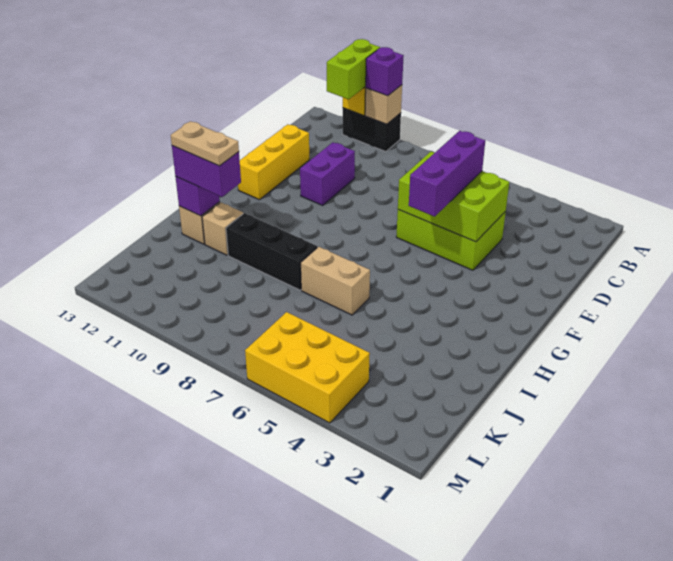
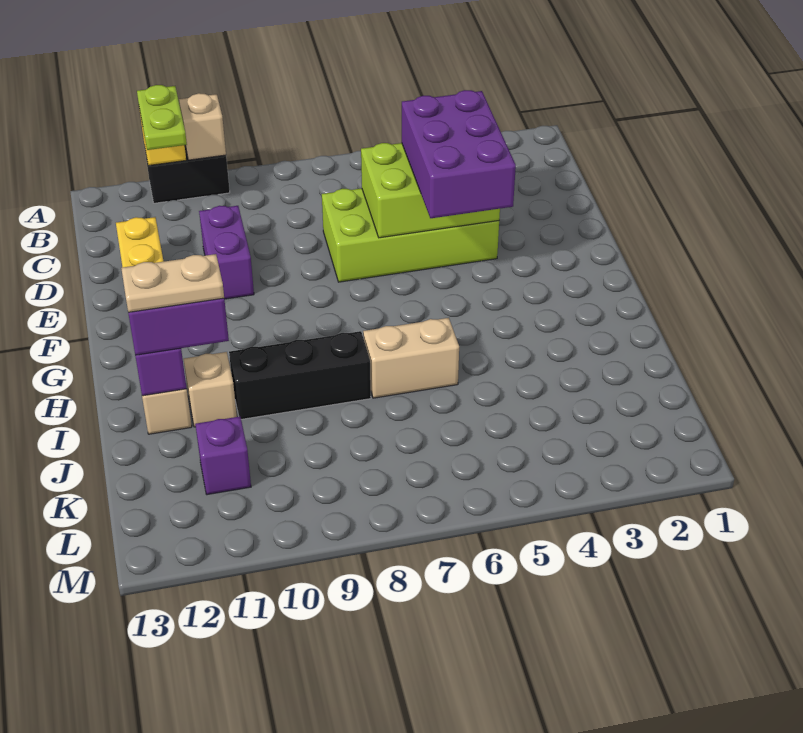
purple 1x1 brick [366,47,404,96] -> purple 1x1 brick moved to [195,417,251,495]
lime 1x2 brick [327,39,380,99] -> lime 1x2 plate [137,85,187,150]
lime 2x3 brick [396,210,506,270] -> lime 2x4 brick [322,188,499,282]
purple 1x3 brick [409,131,485,216] -> purple 2x3 brick [402,90,516,218]
yellow 2x3 brick [245,312,370,423] -> none

